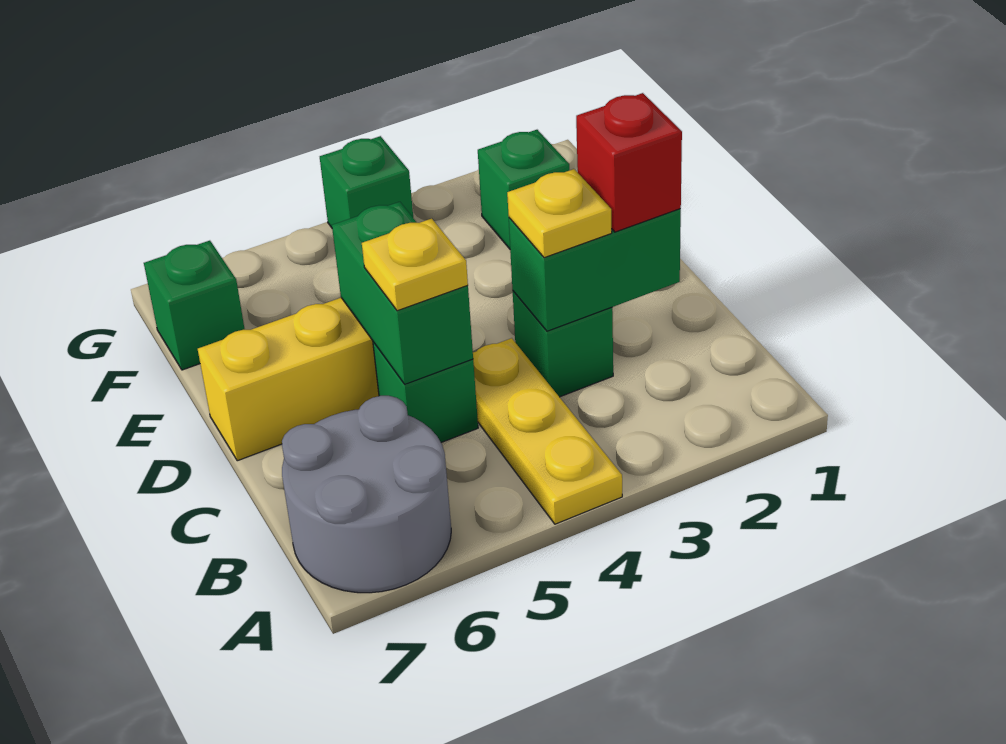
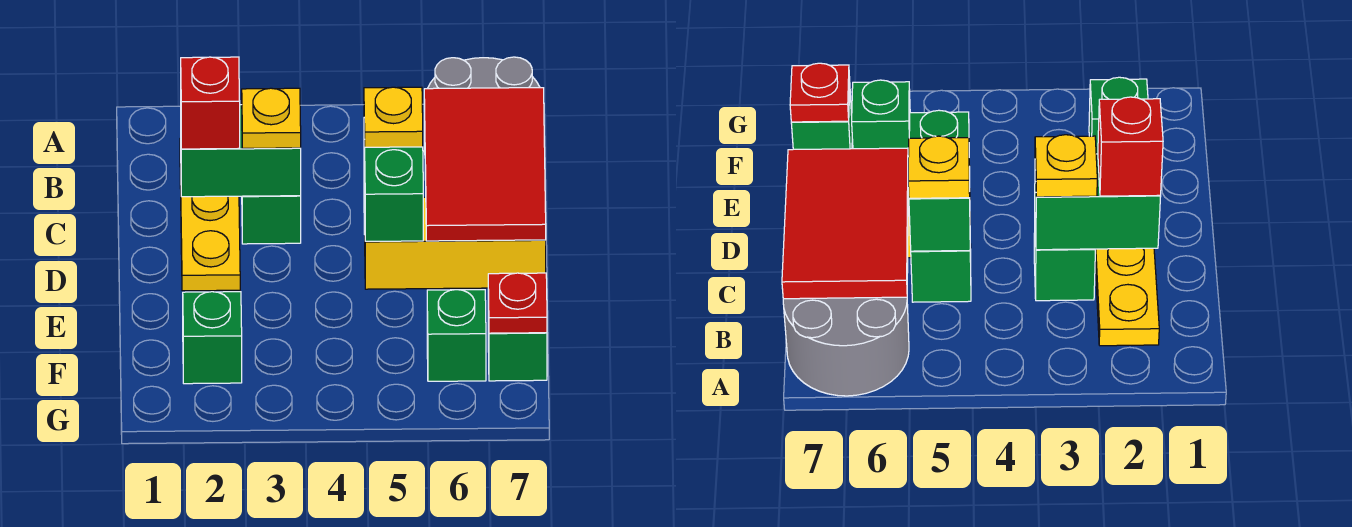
yellow 1x3 plate [473,338,622,524] -> yellow 1x3 plate moved to [180,138,240,291]
none -> red 2x3 tile [424,88,546,241]
none -> red 1x1 plate [488,273,547,333]
green 1x1 brick [320,136,413,228] -> green 1x1 brick moved to [427,290,486,381]

